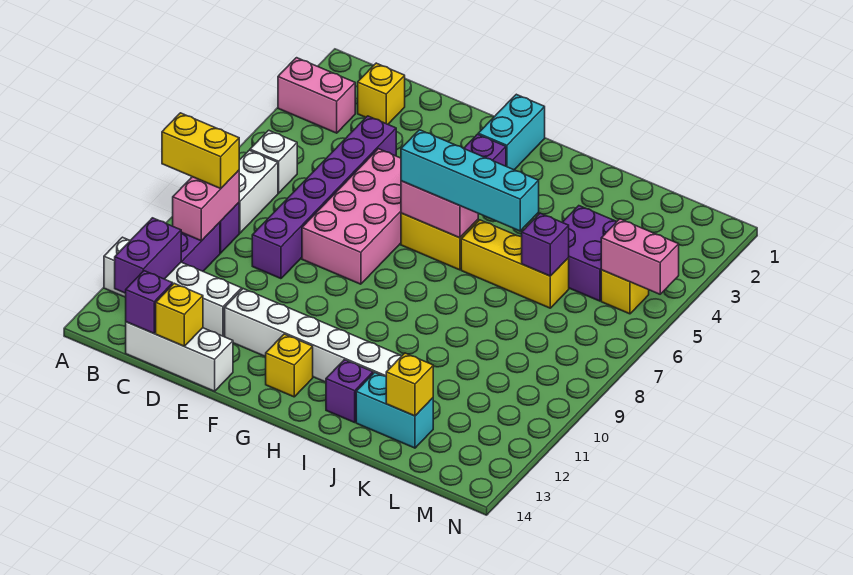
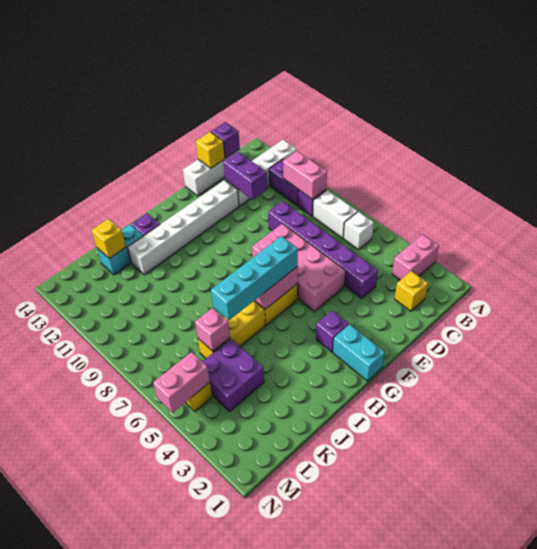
yellow 1x2 brick [162,113,239,188] -> none
purple 1x2 brick [115,218,181,293] -> purple 1x2 brick moved to [223,152,267,200]
yellow 1x1 brick [266,334,313,397] -> none
purple 1x1 brick [522,213,569,276] -> pink 1x1 brick [195,308,230,351]

